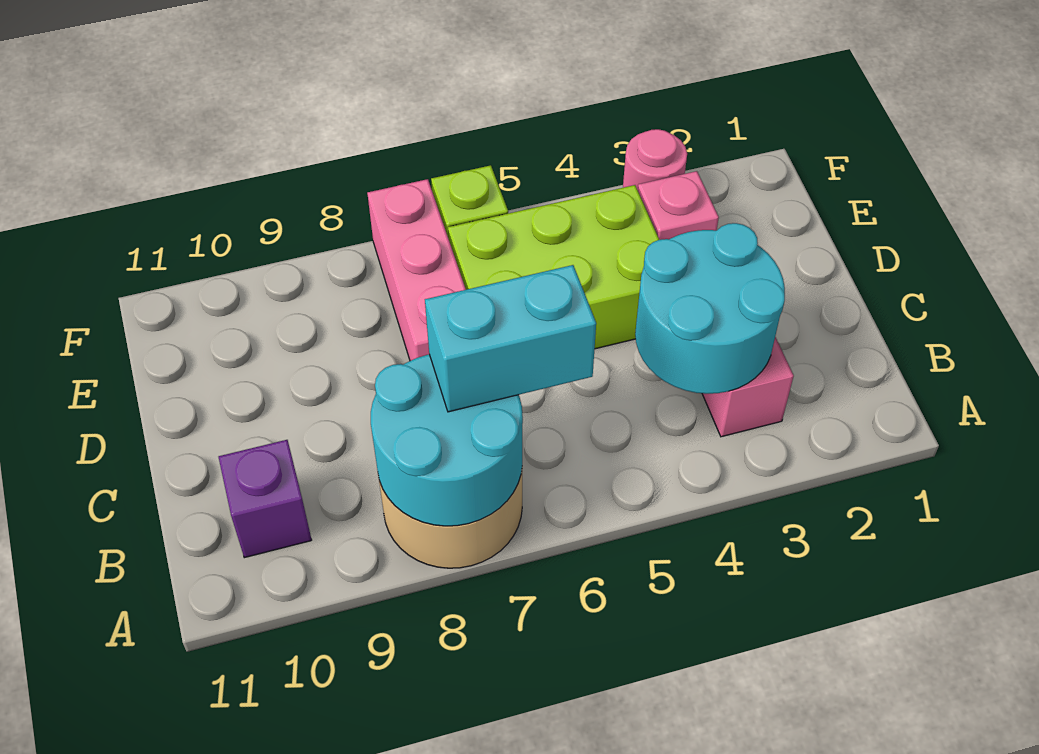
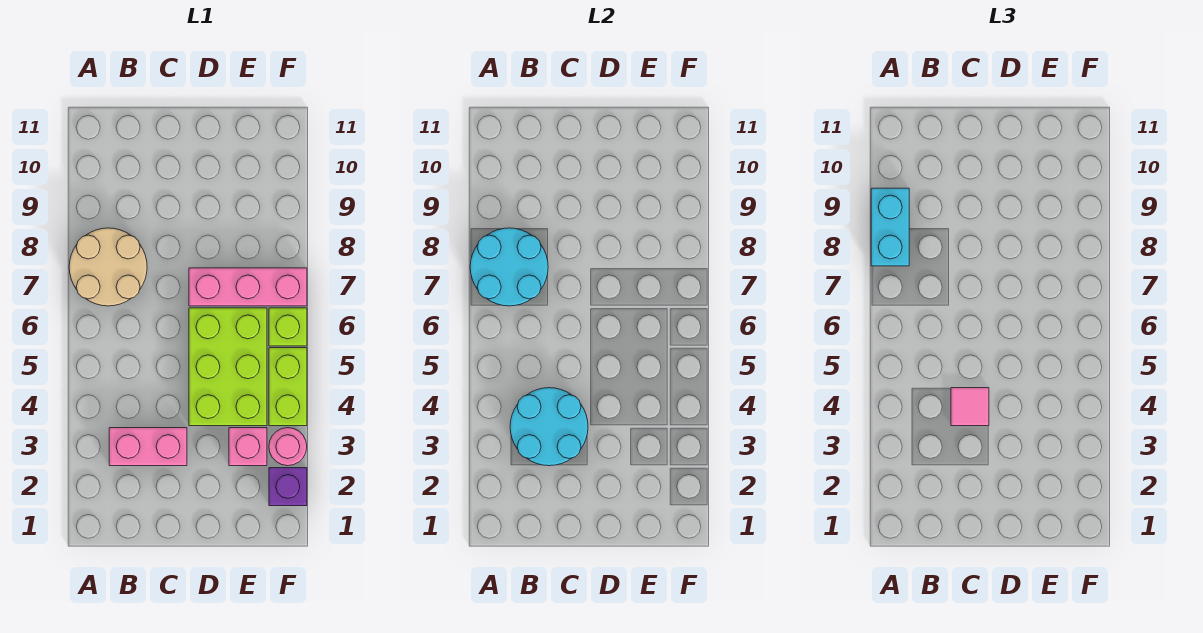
cyan 1x2 brick [425,265,596,412] -> cyan 1x2 brick moved to [871,188,909,266]
purple 1x1 brick [219,440,312,558] -> purple 1x1 brick moved to [269,468,307,506]
none -> pink 1x1 tile [951,388,989,426]
none -> lime 1x2 brick [269,348,307,426]

